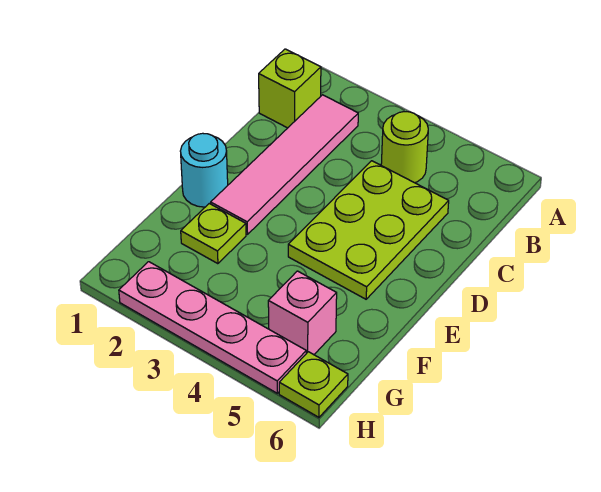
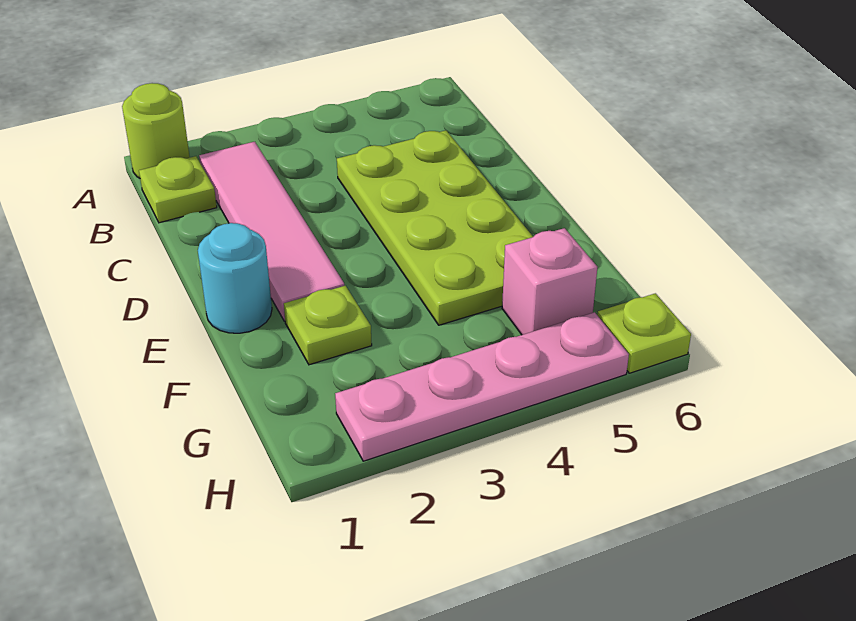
lime 1x1 brick [259,49,321,128] -> lime 1x1 plate [139,156,217,223]
lime 1x1 round brick [381,112,428,183] -> lime 1x1 round brick moved to [122,83,190,178]
lime 2x3 plate [288,161,449,299] -> lime 2x4 plate [337,130,533,325]

